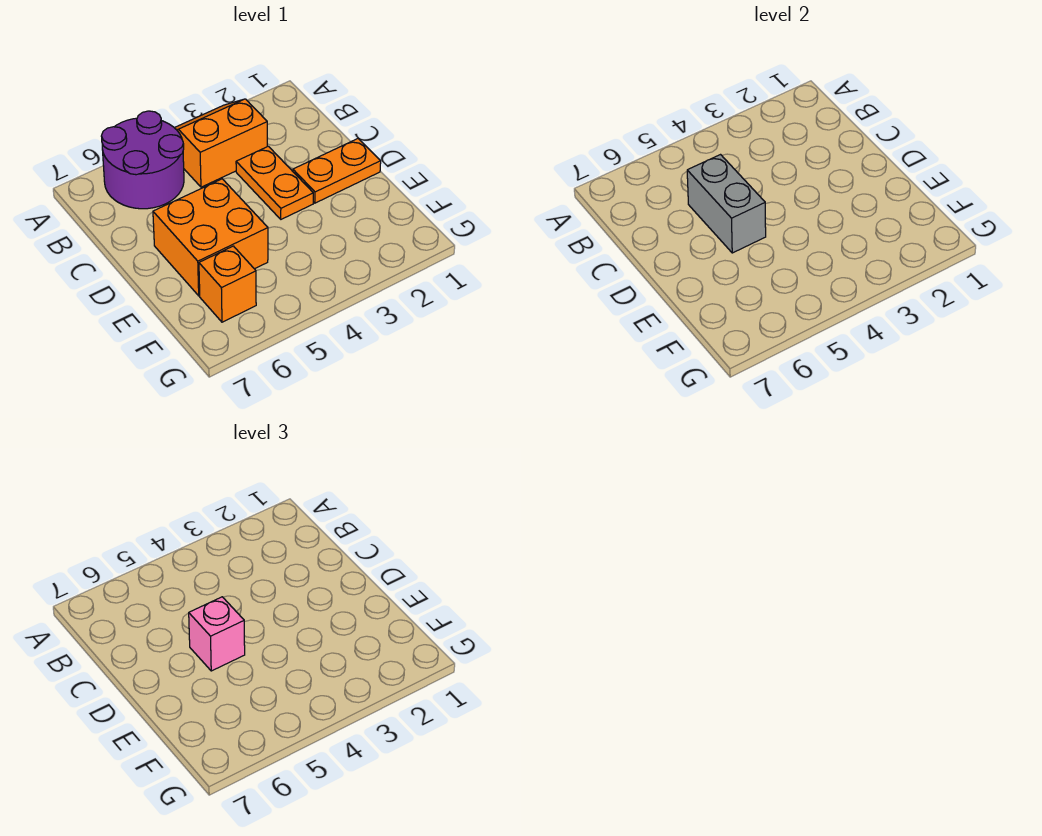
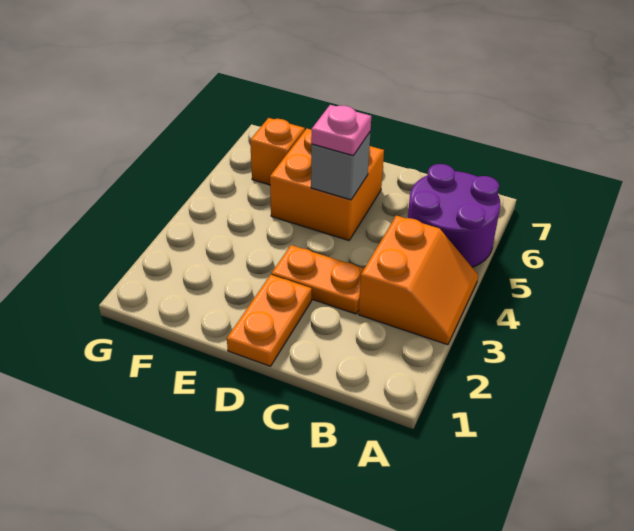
grey 1x2 brick [687,155,766,253] -> grey 1x1 brick [311,132,370,200]
pink 1x1 brick [189,597,245,671] -> pink 1x1 plate [311,105,371,156]

